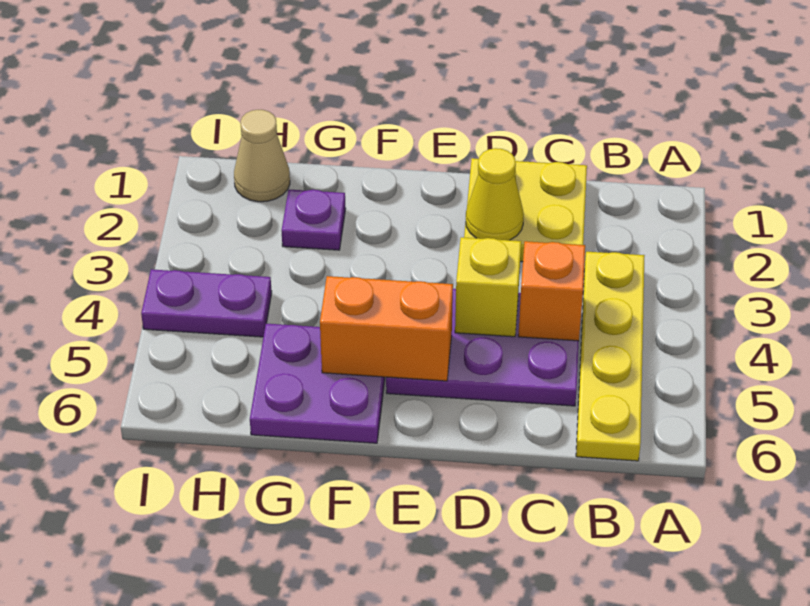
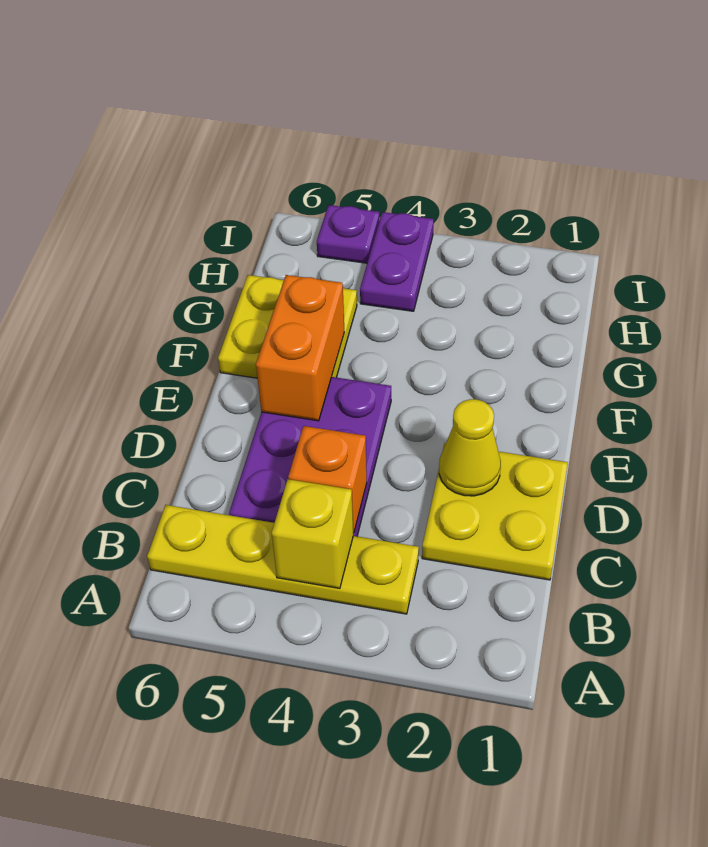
yellow 1x1 brick [455,237,521,337] -> yellow 1x1 brick moved to [272,479,353,589]
purple 2x2 plate [250,324,385,443] -> yellow 2x2 plate [218,275,357,378]
purple 1x1 plate [281,189,346,250] -> purple 1x1 plate moved to [317,205,379,263]
tan 1x1 cone [234,110,290,202] -> none

